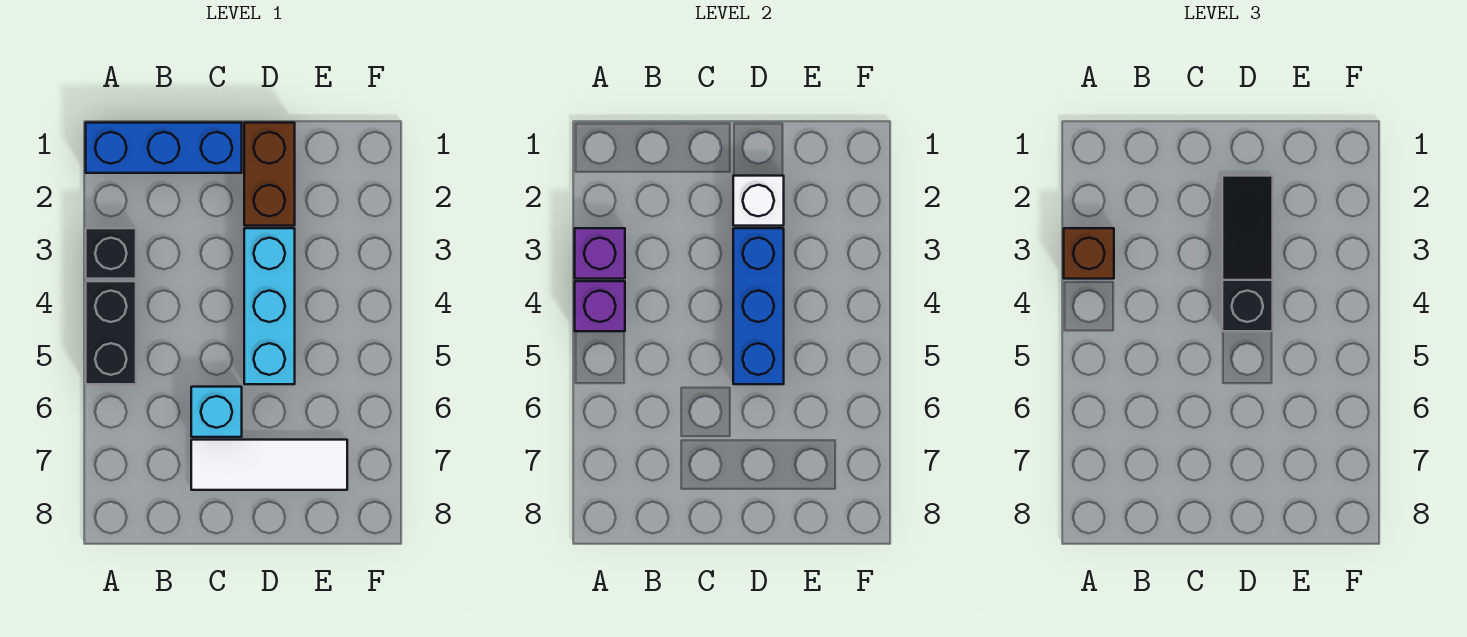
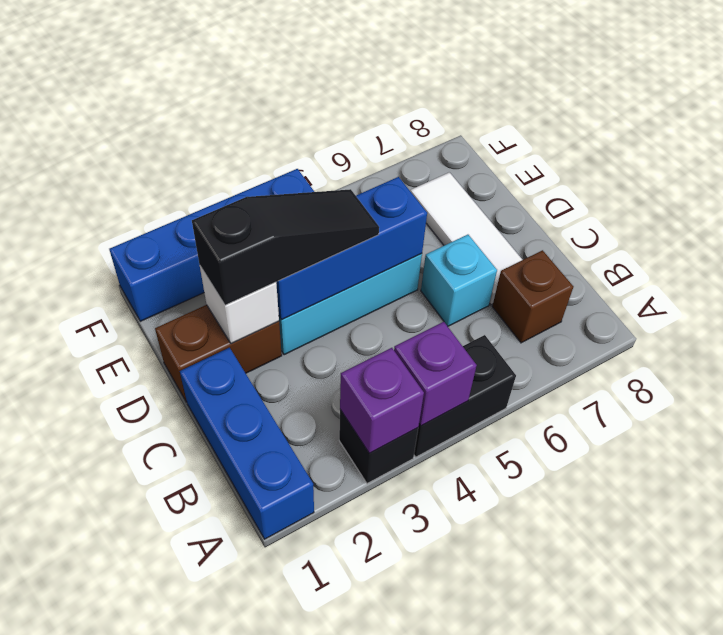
brown 1x1 brick [1064,228,1114,279] -> brown 1x1 brick moved to [492,250,573,343]
black 1x3 slope [1222,176,1273,331] -> black 1x3 slope turned to [192,189,379,305]
none -> blue 1x4 brick [109,169,314,321]

